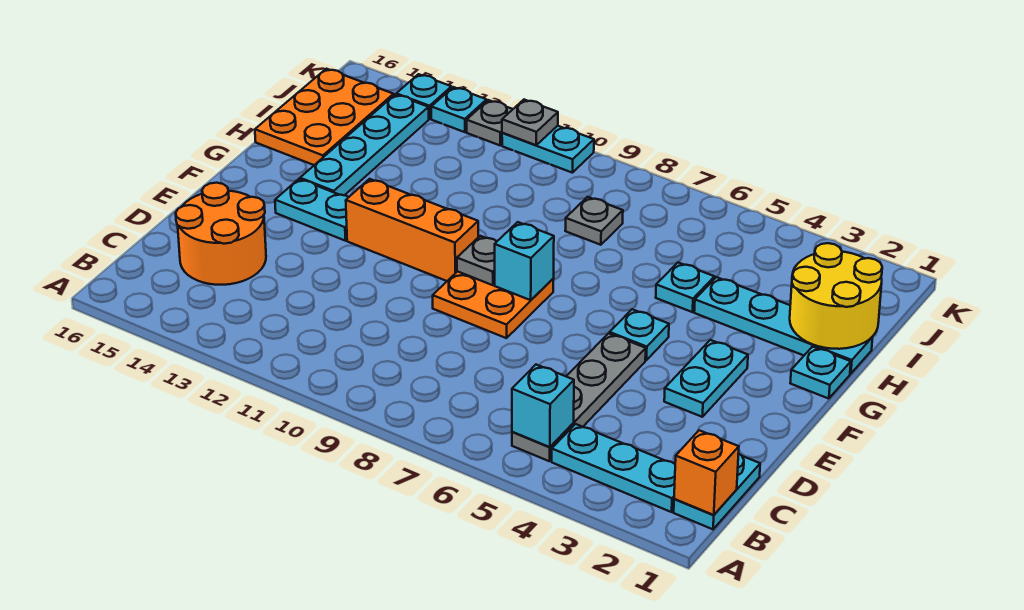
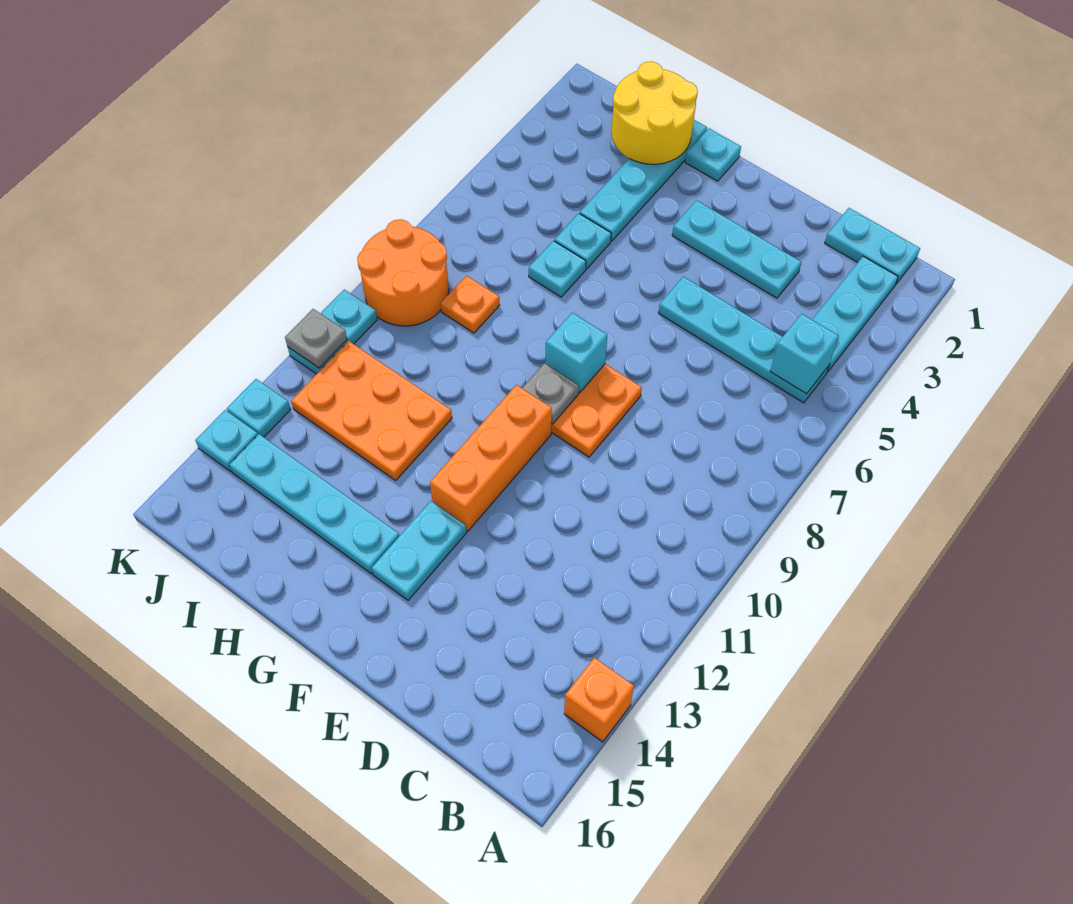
orange 1x1 brick [674,430,739,515] -> orange 1x1 brick moved to [564,658,634,742]
grey 1x4 plate [512,333,646,461] -> cyan 1x4 plate [659,277,829,403]
orange 2x2 round brick [176,183,266,285] -> orange 2x2 round brick moved to [357,219,449,326]
cyan 1x2 plate [664,340,748,417] -> cyan 1x3 plate [672,200,801,298]
cyan 1x1 plate [610,309,669,360] -> cyan 1x1 plate moved to [529,241,586,297]
orange 2x3 plate [255,69,394,165] -> orange 2x3 plate moved to [291,341,452,480]
grey 1x1 plate [565,197,623,245] -> orange 1x1 plate [441,276,499,333]
grey 1x1 plate [467,100,513,145] -> none

